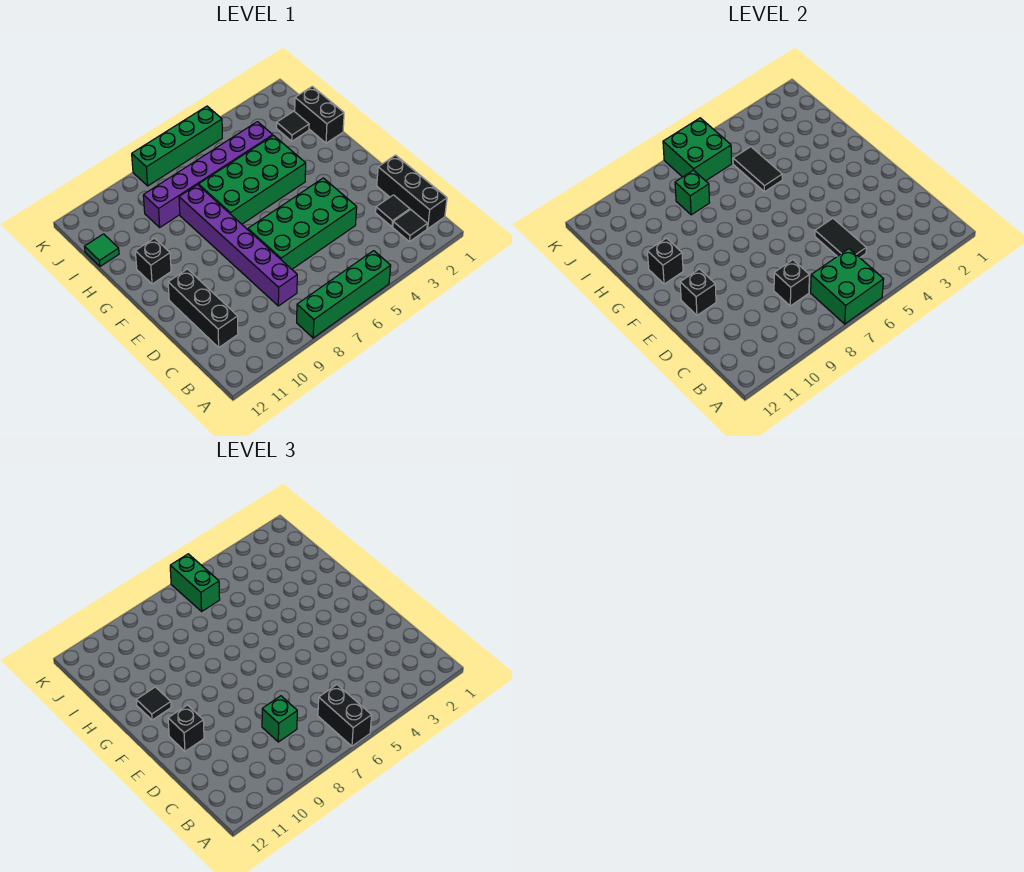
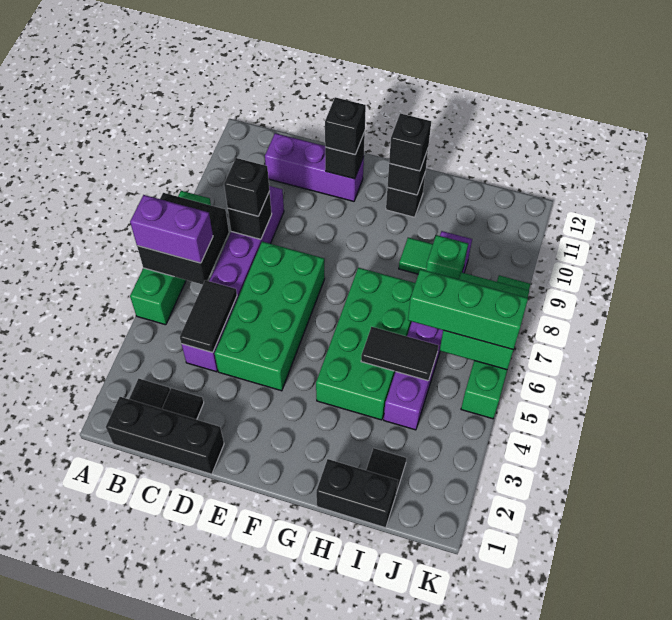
green 2x2 brick [811,249,884,324] -> black 2x2 brick [137,193,229,285]
black 1x2 brick [318,685,372,746] -> purple 1x2 brick [130,195,213,263]
black 1x2 tile [815,218,866,258] -> black 1x2 tile turned to [180,280,237,353]
purple 1x6 brick [179,185,297,306] -> purple 1x6 brick turned to [182,186,284,372]
green 1x1 brick [262,696,297,742] -> black 1x1 brick [224,158,270,216]
black 1x3 brick [168,269,238,347] -> purple 1x3 brick [265,133,364,201]
black 1x1 tile [136,687,171,720] -> black 1x1 brick [389,113,431,171]
green 1x1 tile [84,234,119,266] -> green 1x1 tile moved to [399,237,433,274]
green 1x2 brick [170,554,220,611] -> green 1x3 brick [408,269,528,350]

